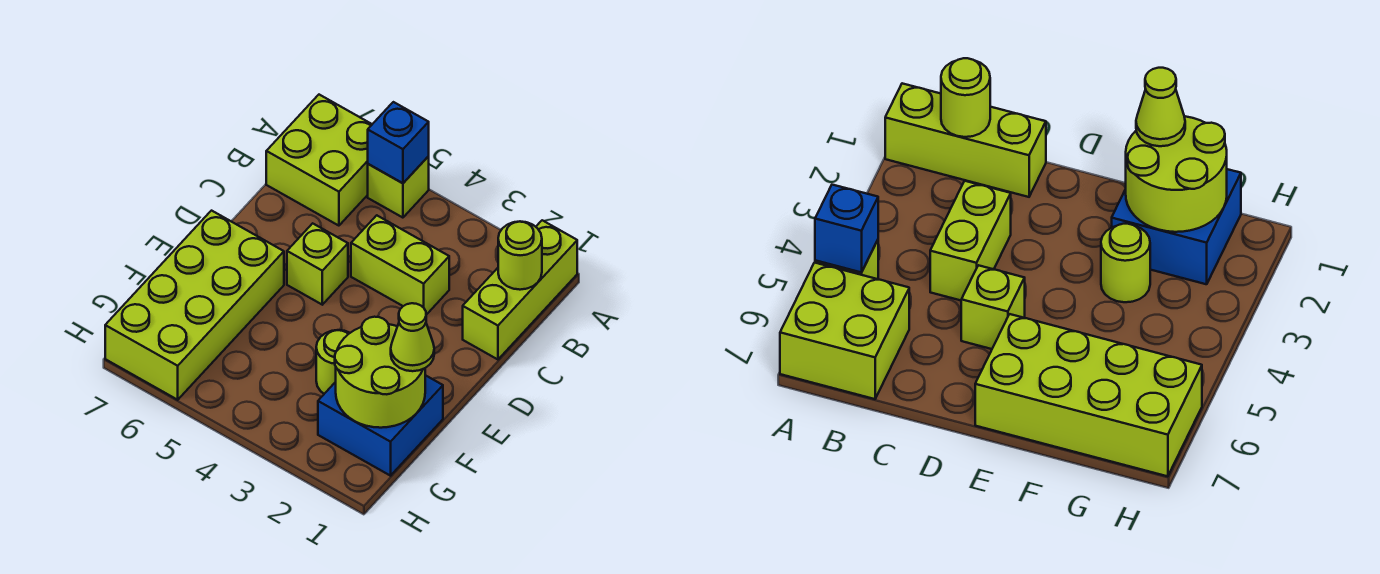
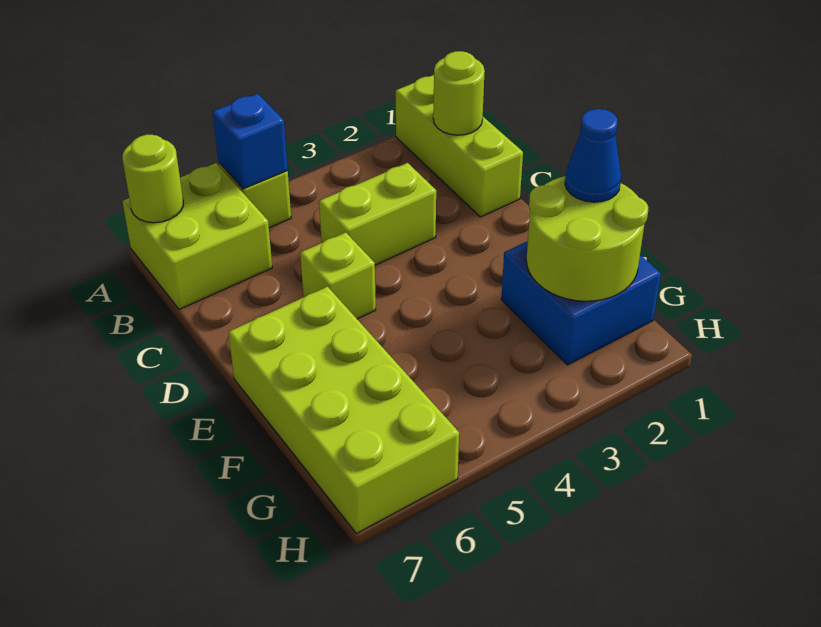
lime 1x1 cone [391,303,434,371] -> blue 1x1 cone [565,109,621,202]
lime 1x1 round brick [316,330,349,394] -> lime 1x1 round brick moved to [122,135,183,223]

